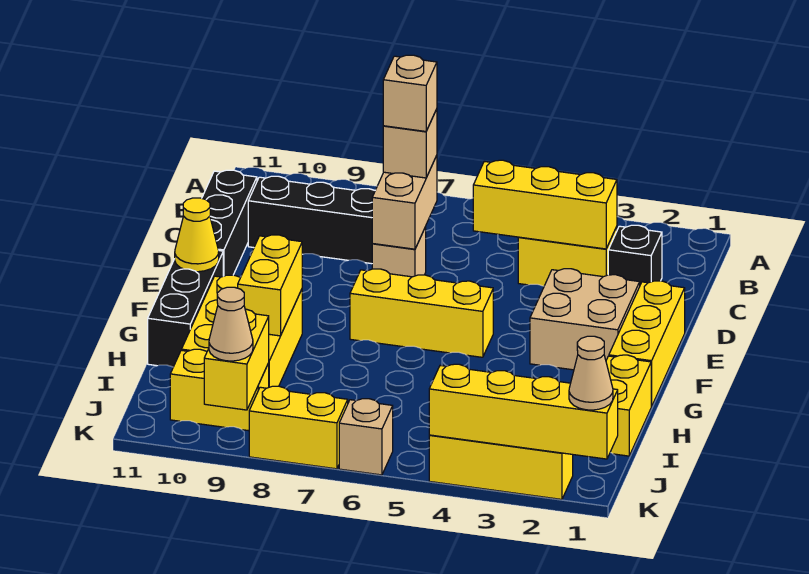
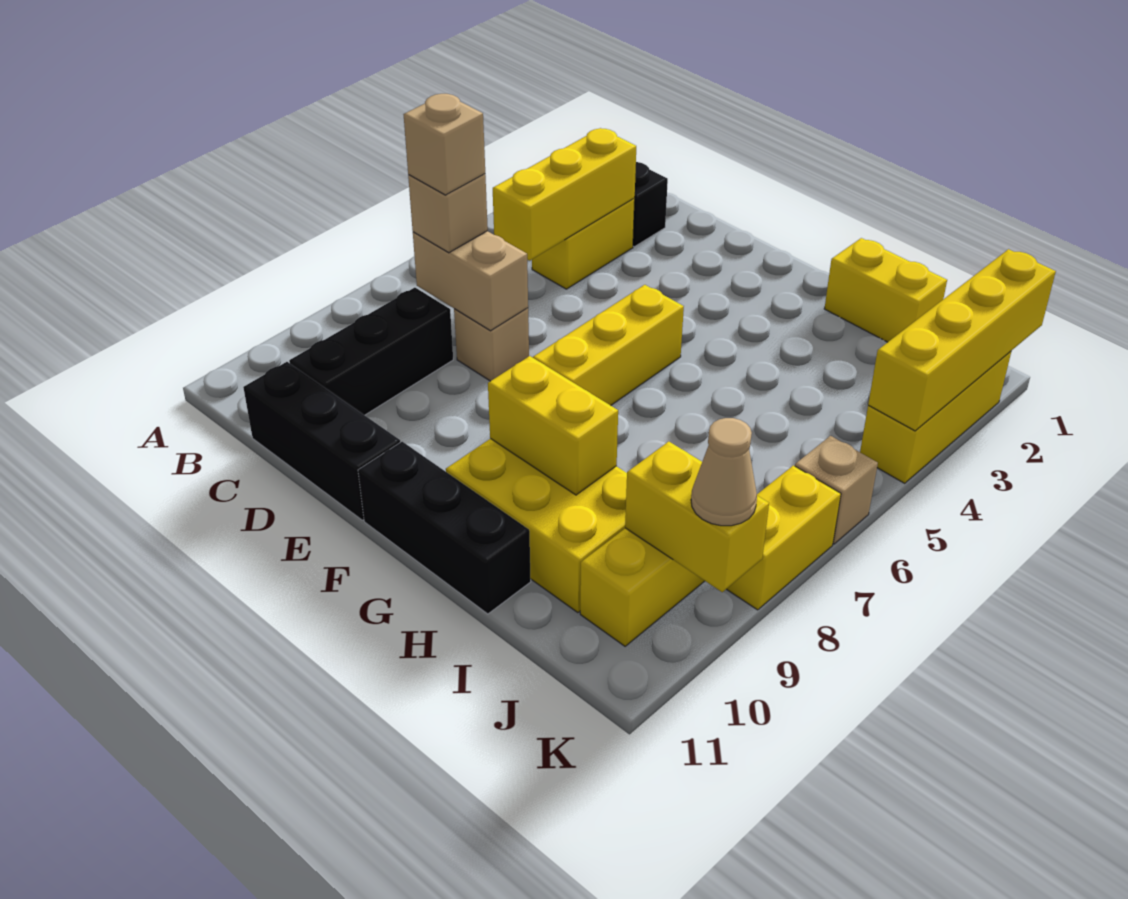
yellow 1x3 brick [609,281,685,406] -> none
tan 2x2 brick [530,269,640,370] -> none
yellow 1x1 cone [175,198,219,272] -> none
tan 1x1 cone [569,336,613,410] -> none

